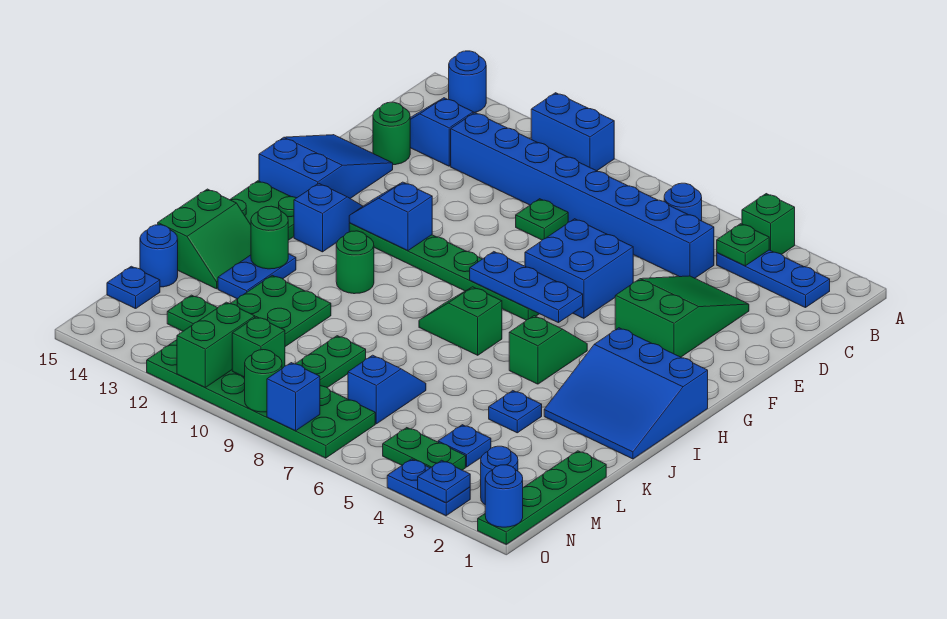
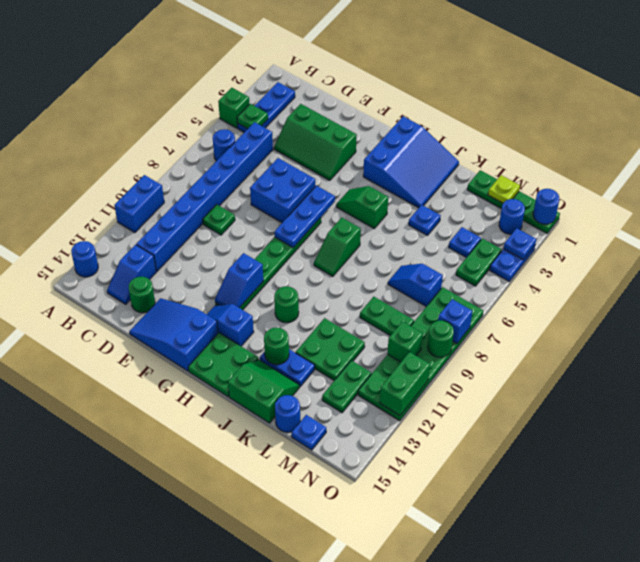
green 2x3 slope [615,276,749,357] -> green 2x3 slope turned to [274,104,356,180]
none -> lime 1x1 plate [488,175,520,203]
green 1x2 brick [177,302,255,387] -> green 1x2 brick turned to [380,352,430,415]

